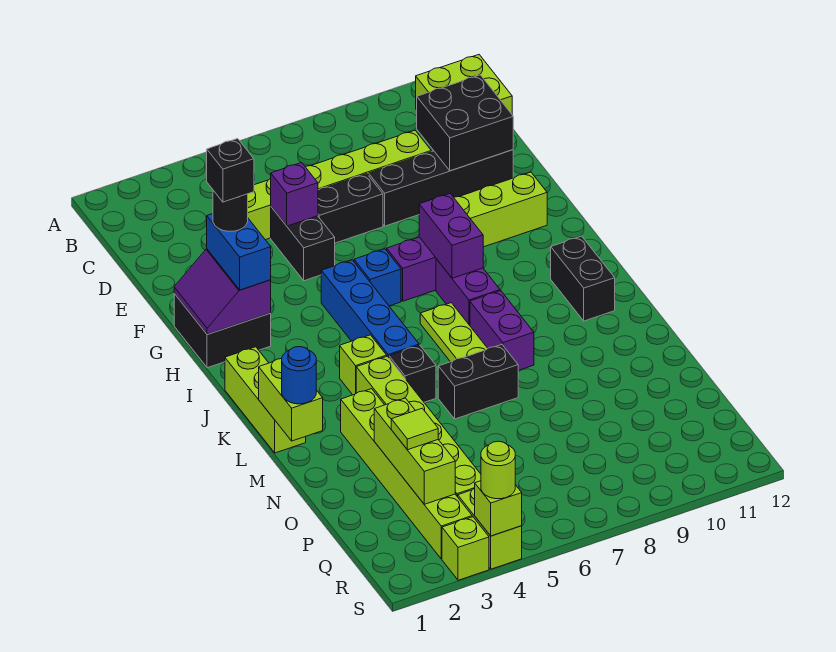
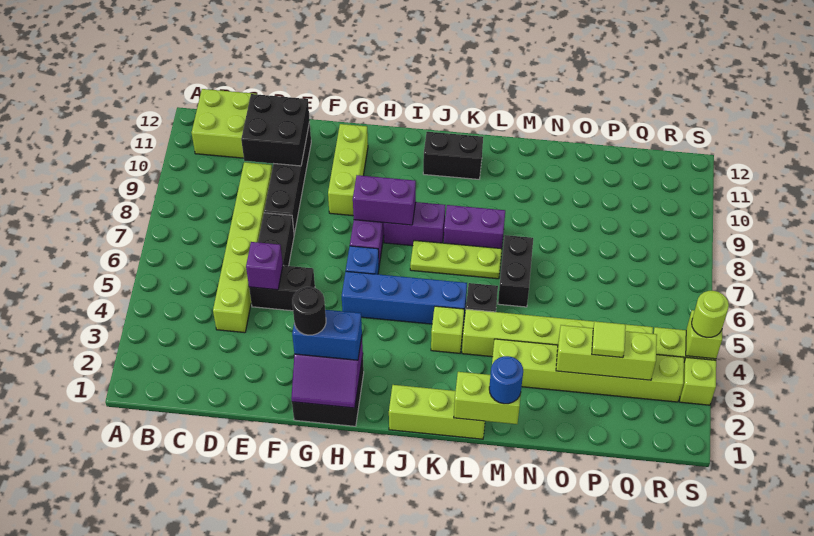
black 1x1 brick [207,139,254,202] -> none

